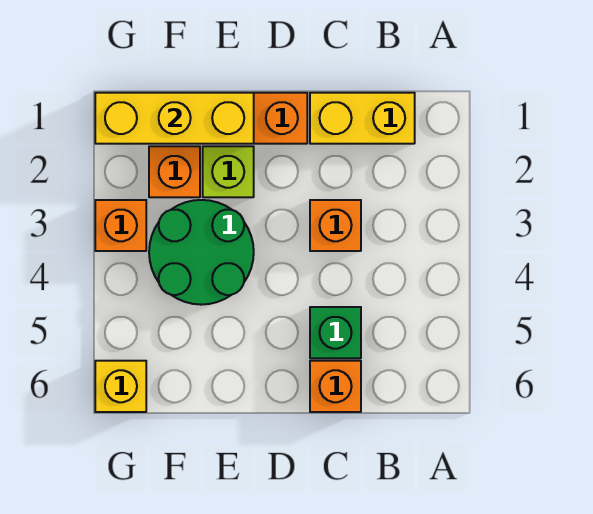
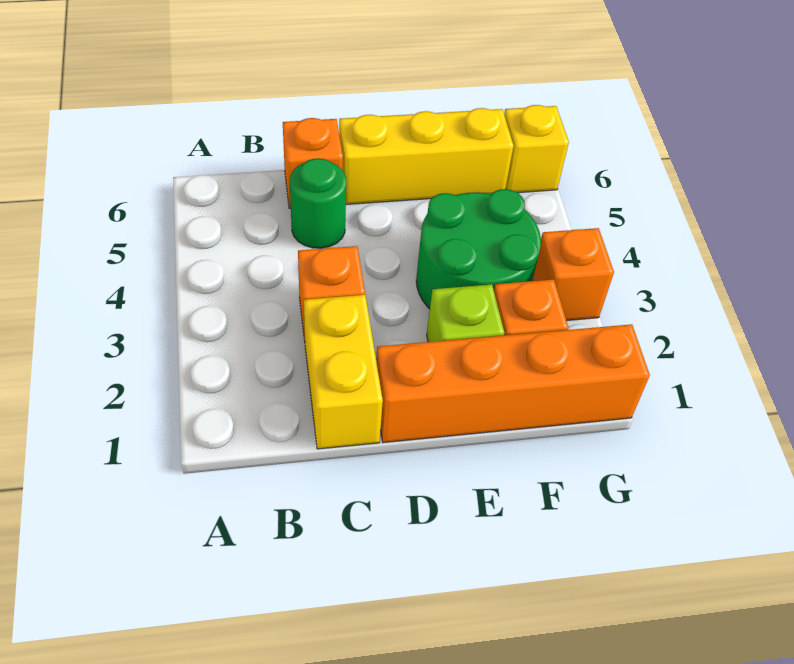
yellow 1x2 brick [310,93,415,144] -> yellow 1x2 brick turned to [304,295,383,449]
green 1x1 brick [310,307,361,358] -> green 1x1 round brick [290,158,346,248]
yellow 1x3 brick [95,93,254,144] -> yellow 1x3 brick moved to [339,108,513,204]

